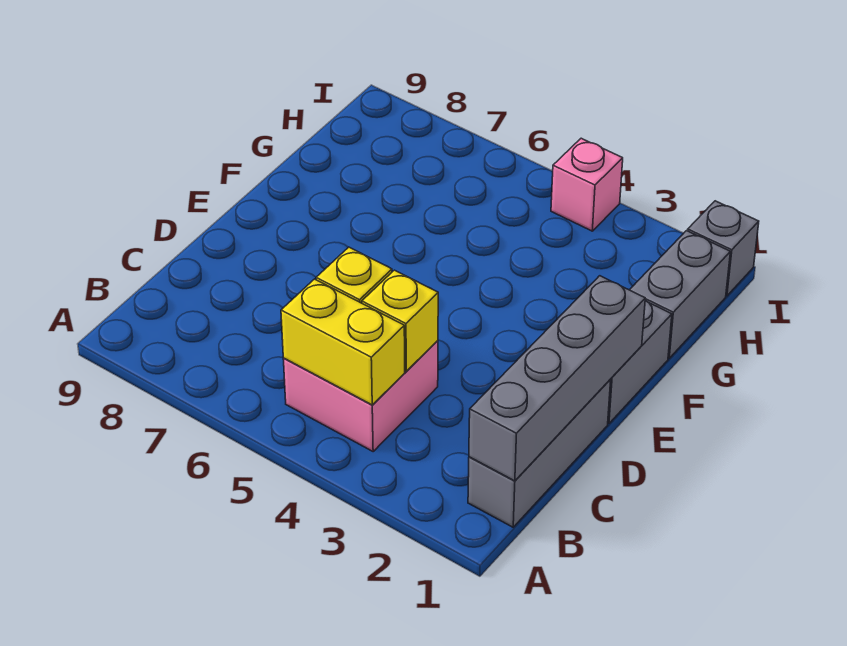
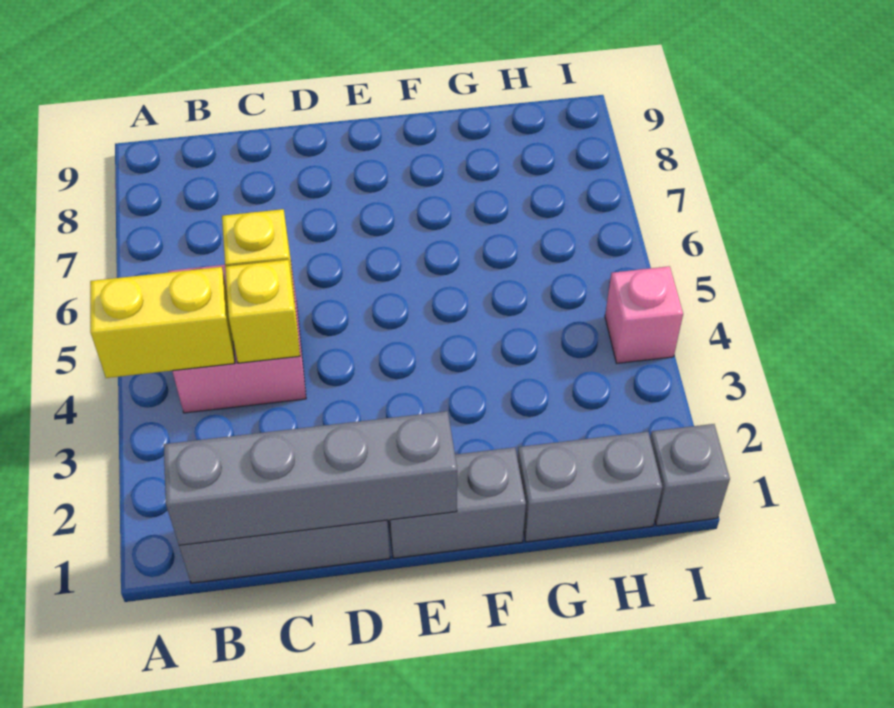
yellow 1x2 brick [281,279,405,405] -> yellow 1x2 brick turned to [90,267,235,378]

